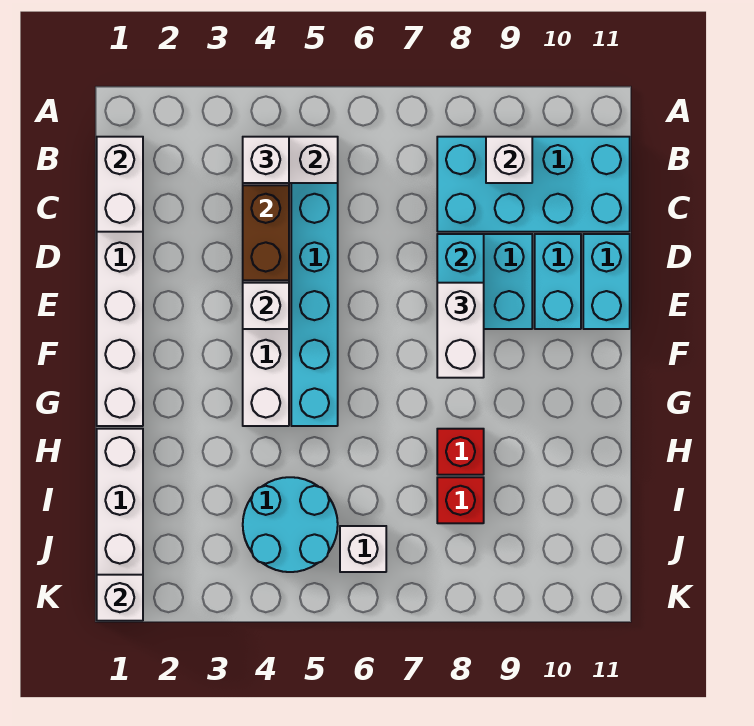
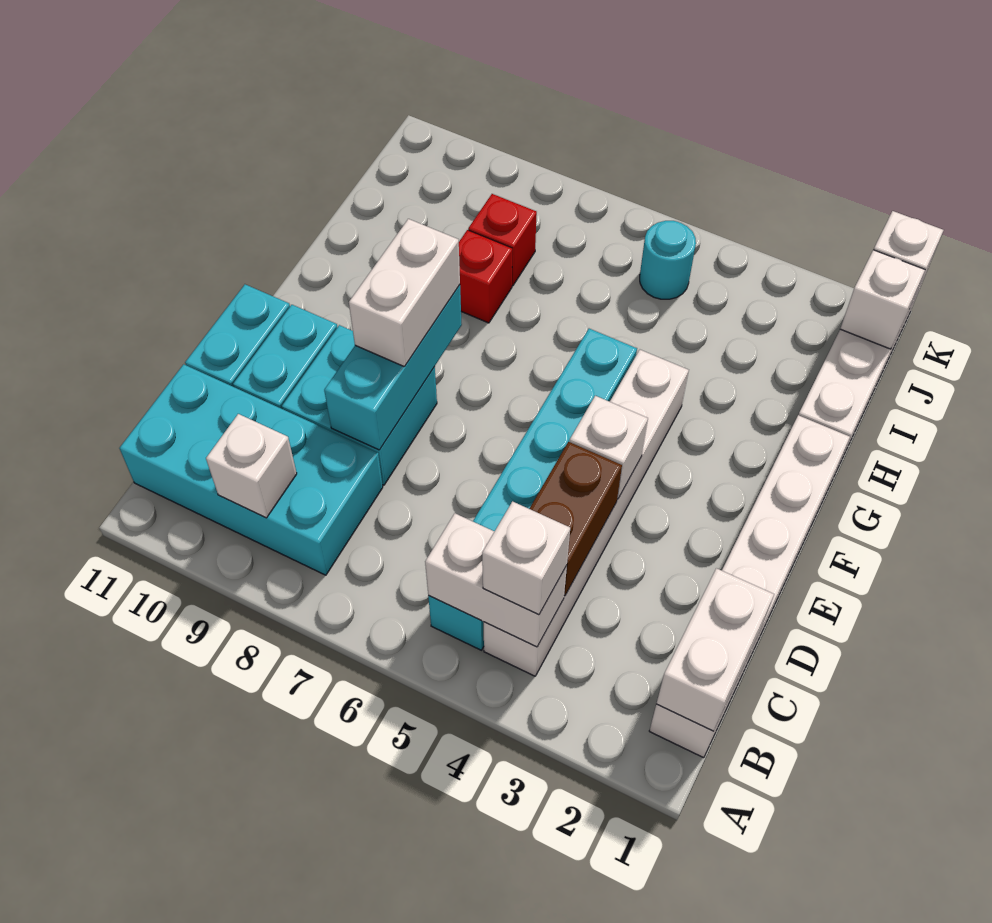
cyan 2x2 round brick [243,477,338,572] -> cyan 1x1 round brick [640,221,696,299]
white 1x1 brick [340,526,386,572] -> white 1x1 brick moved to [840,250,925,349]

